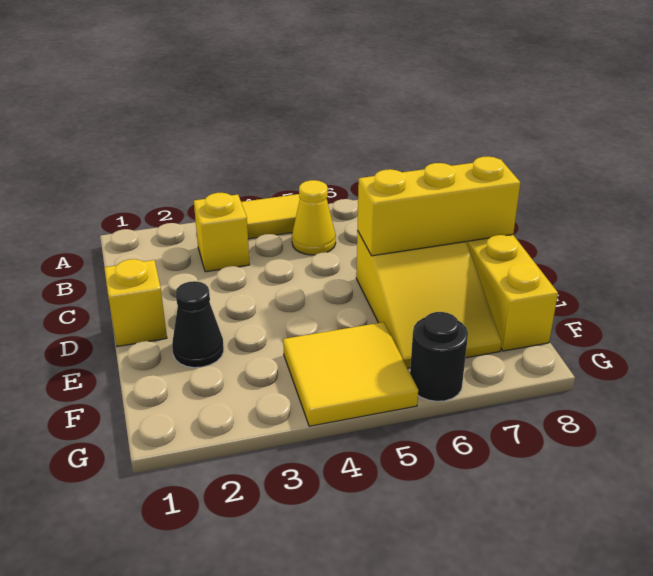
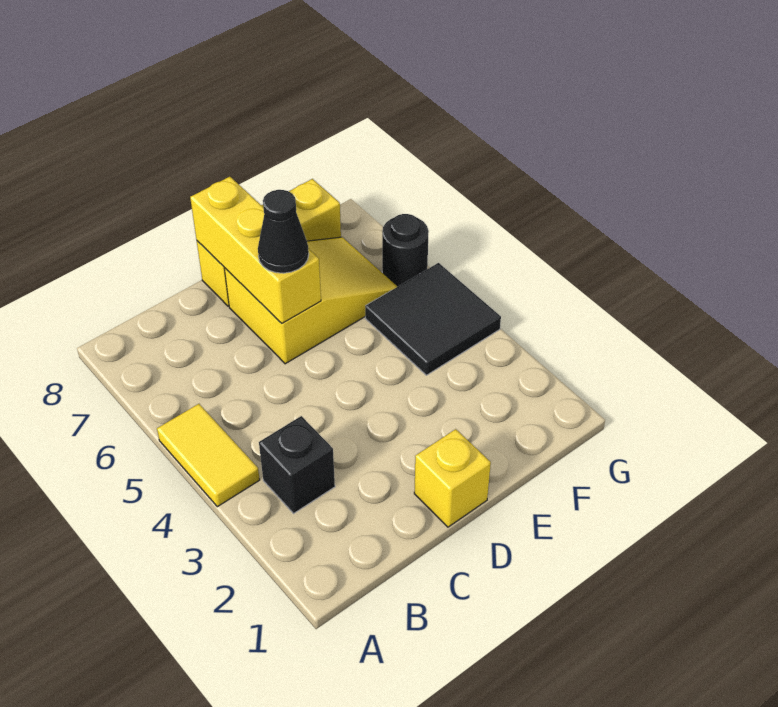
yellow 1x1 brick [194,193,250,272] -> black 1x1 brick [259,416,335,513]
yellow 1x1 cone [292,180,336,255] -> none
black 1x1 cone [172,281,224,368] -> black 1x1 cone moved to [258,190,309,273]
yellow 2x2 tile [283,322,418,426] -> black 2x2 tile [365,263,501,375]

